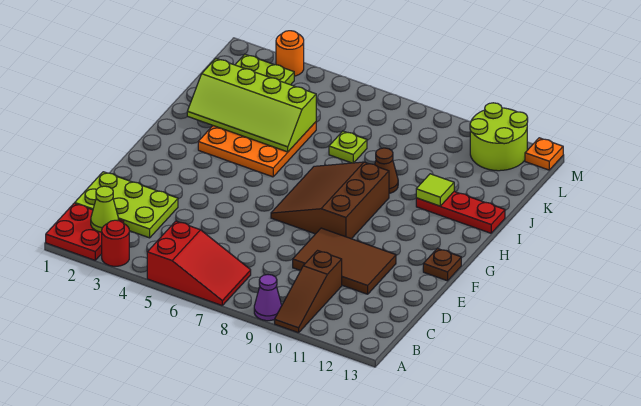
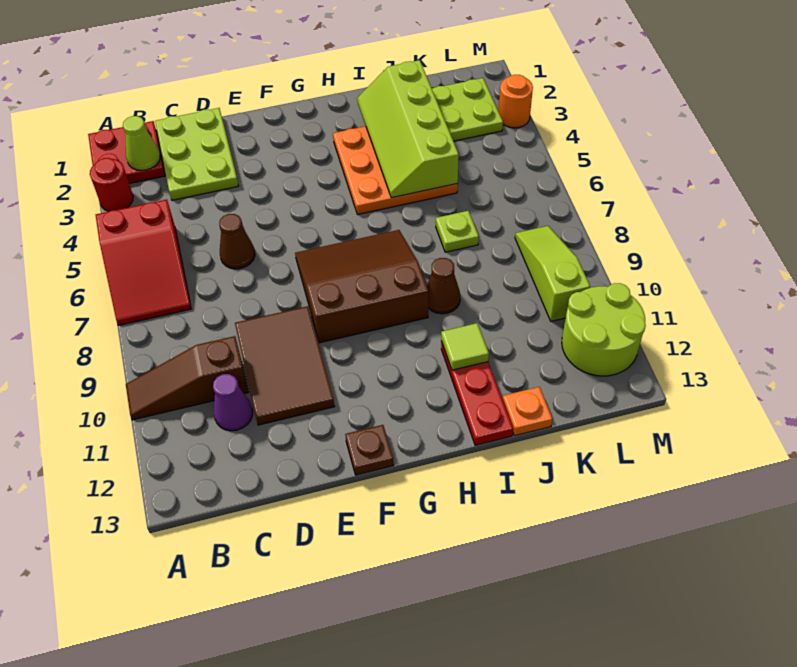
purple 1x1 cone [254,275,282,321] -> purple 1x1 cone moved to [213,374,253,431]
none -> brown 1x1 cone [219,214,255,269]
none -> lime 1x3 slope [515,226,590,321]
orange 1x1 plate [525,138,563,170] -> orange 1x1 plate moved to [503,387,552,436]

